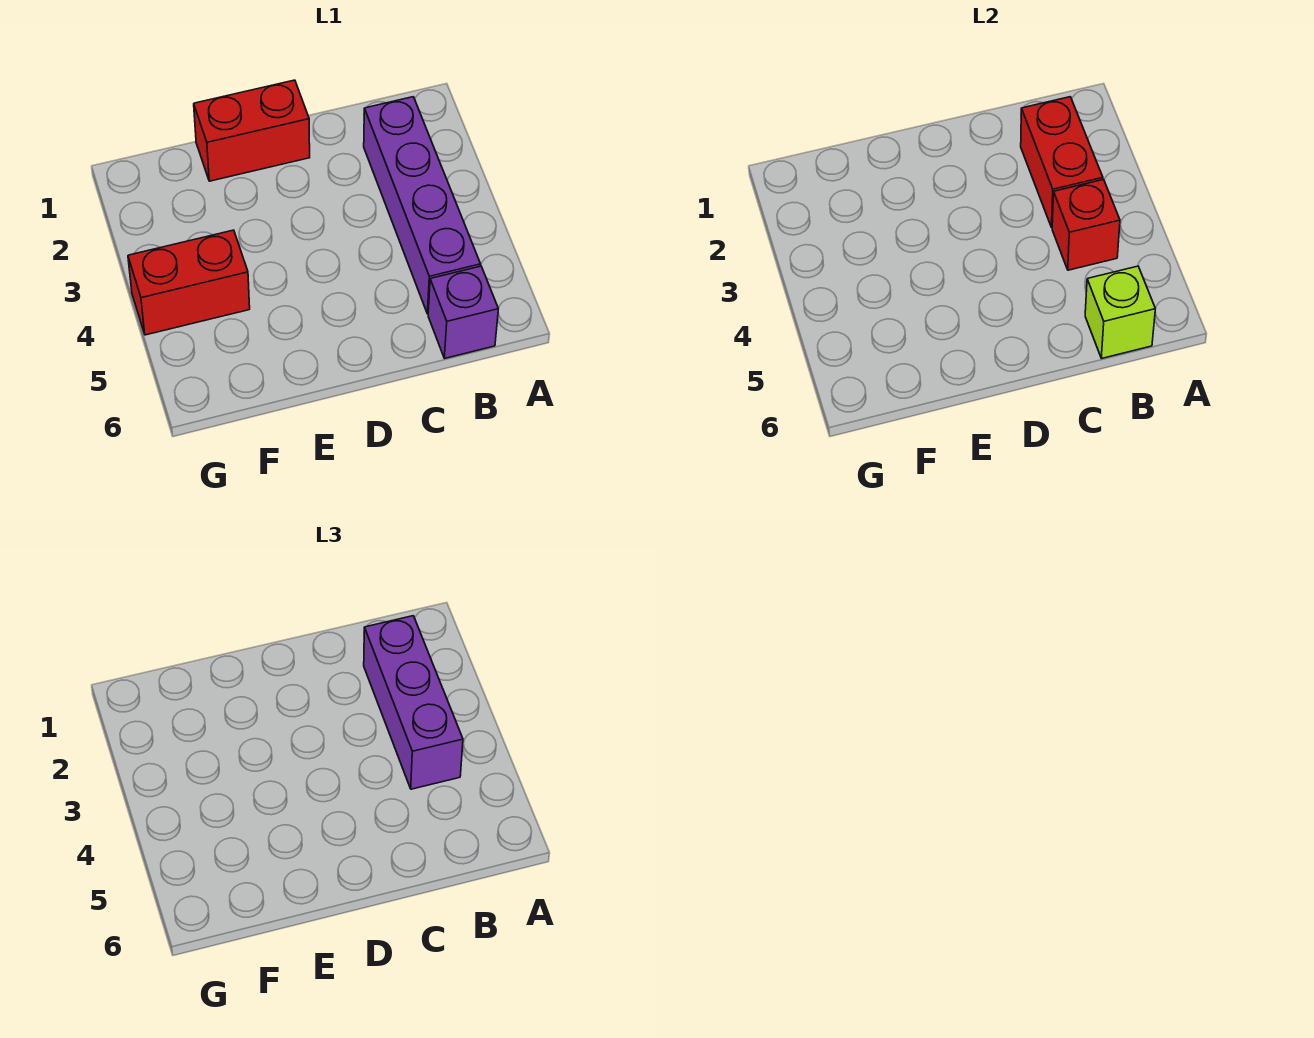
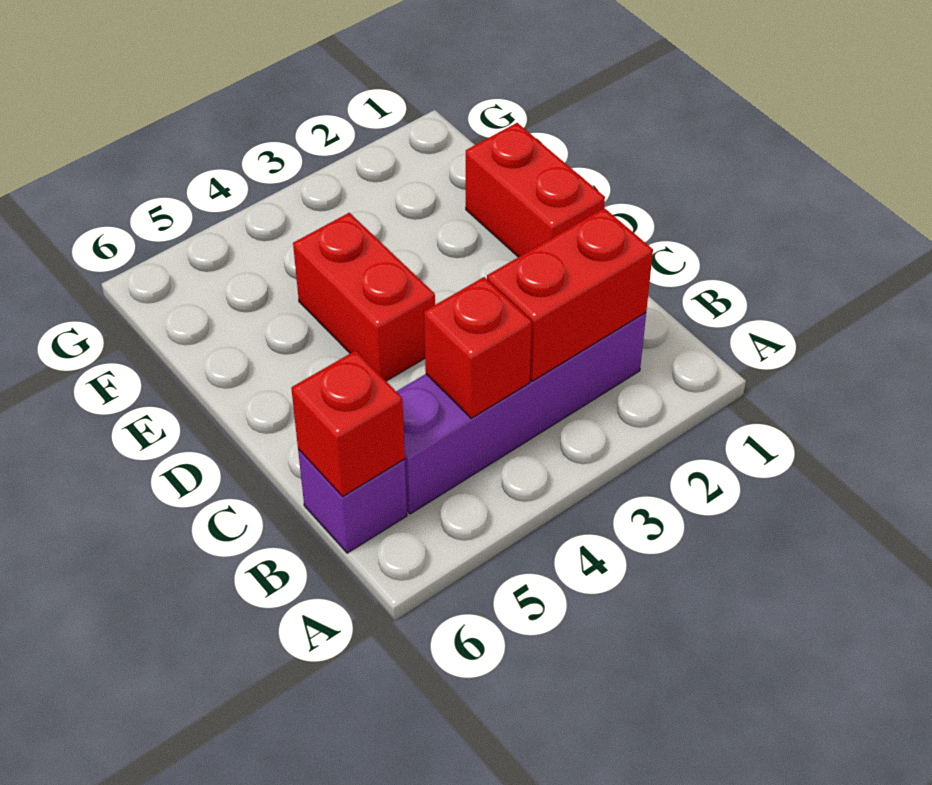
purple 1x3 brick [364,616,463,789] -> none
lime 1x1 brick [1085,266,1155,358] -> red 1x1 brick [291,351,405,497]
red 1x2 brick [128,230,250,335] -> red 1x2 brick moved to [293,213,435,381]

